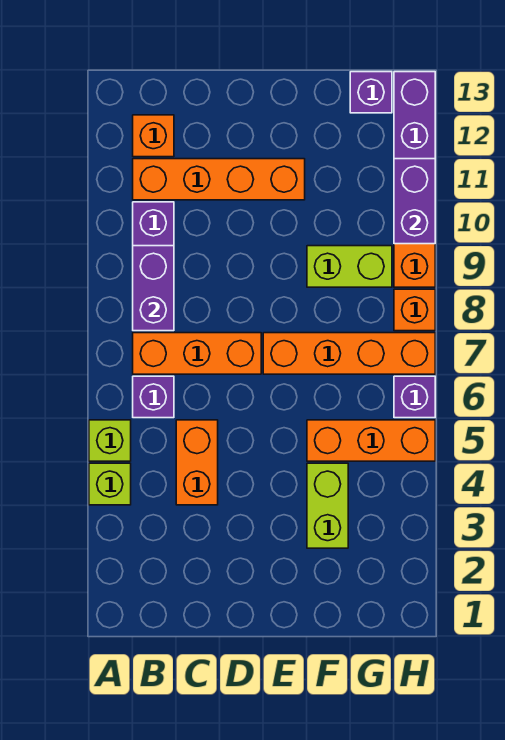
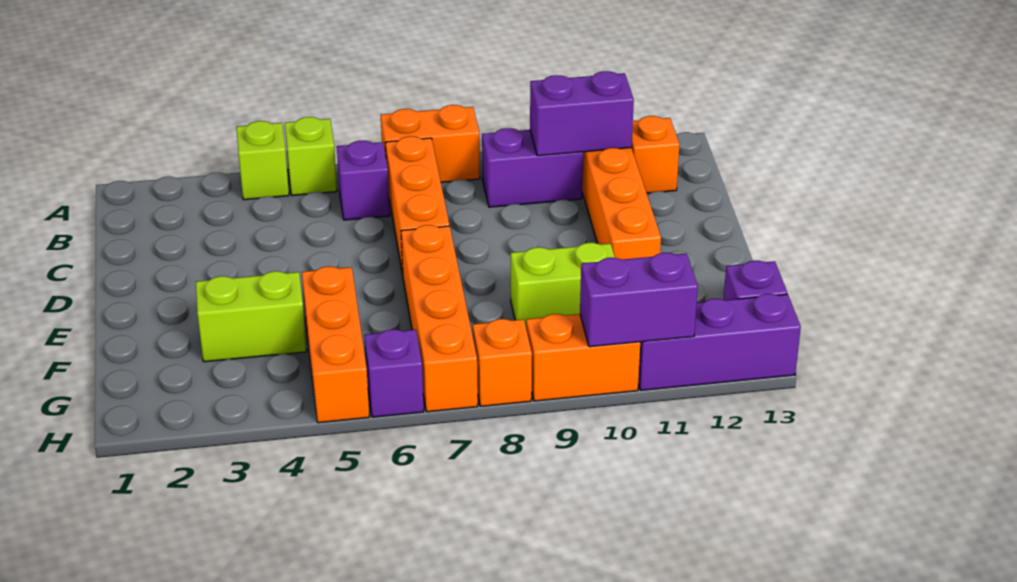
purple 1x2 brick [133,246,174,331] -> purple 1x2 brick moved to [530,71,634,156]
orange 1x2 brick [176,420,218,505] -> orange 1x2 brick moved to [381,105,480,182]
lime 1x2 brick [307,246,392,287] -> lime 1x2 brick turned to [511,243,615,326]

